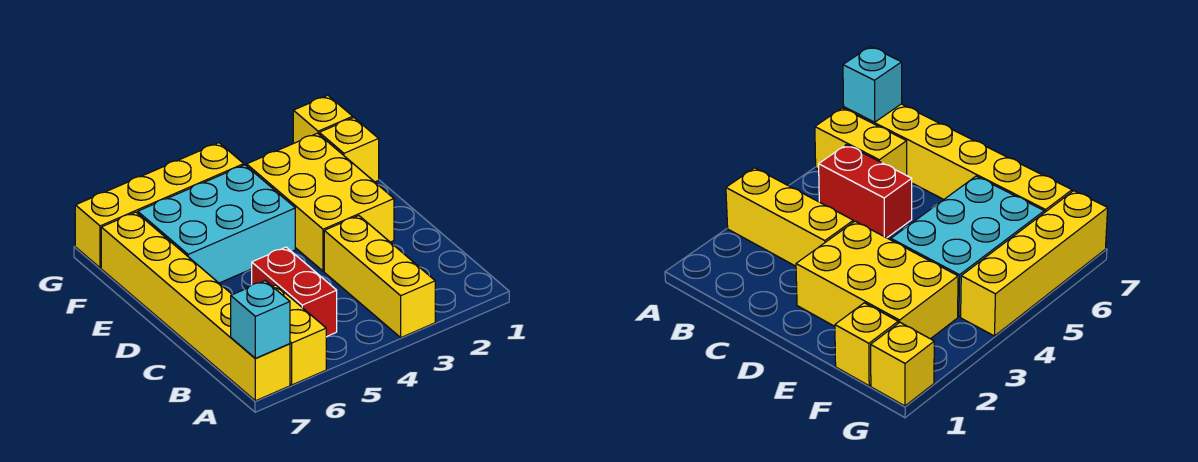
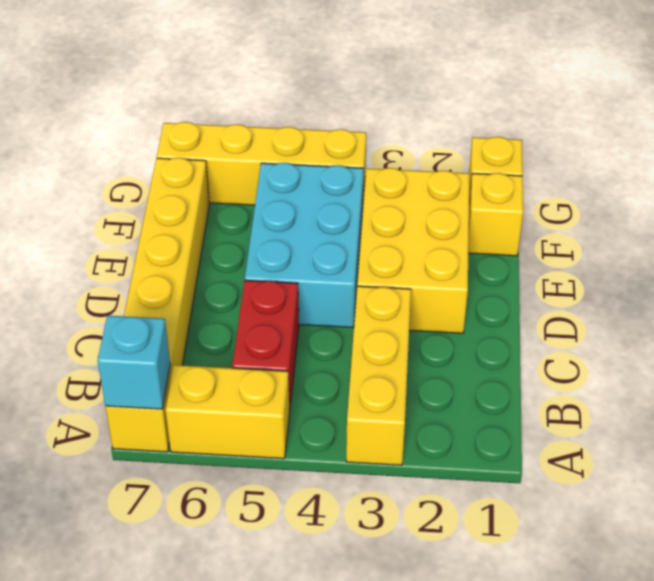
yellow 1x2 brick [272,285,326,385] -> yellow 1x2 brick turned to [166,365,290,459]
cyan 2x3 brick [138,165,295,283] -> cyan 2x3 brick turned to [245,163,364,328]

